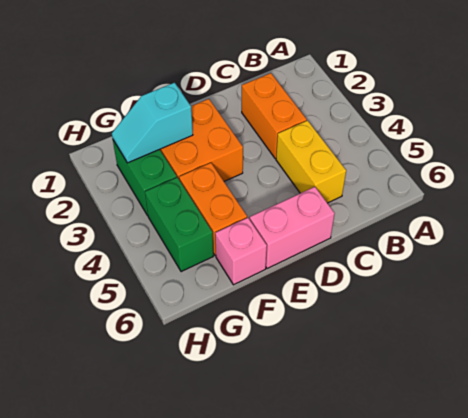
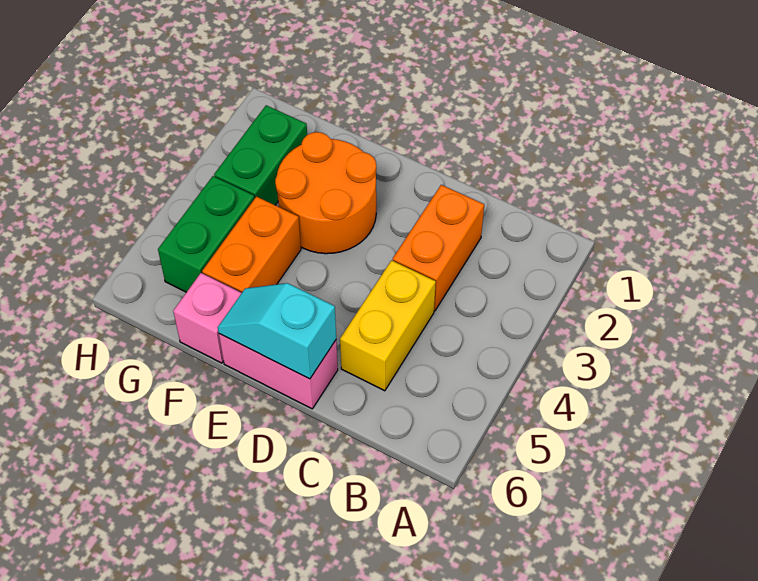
orange 2x2 brick [160,99,243,181] -> orange 2x2 round brick [275,132,376,254]
cyan 1x2 slope [112,83,193,163] -> cyan 1x2 slope moved to [218,283,336,379]

